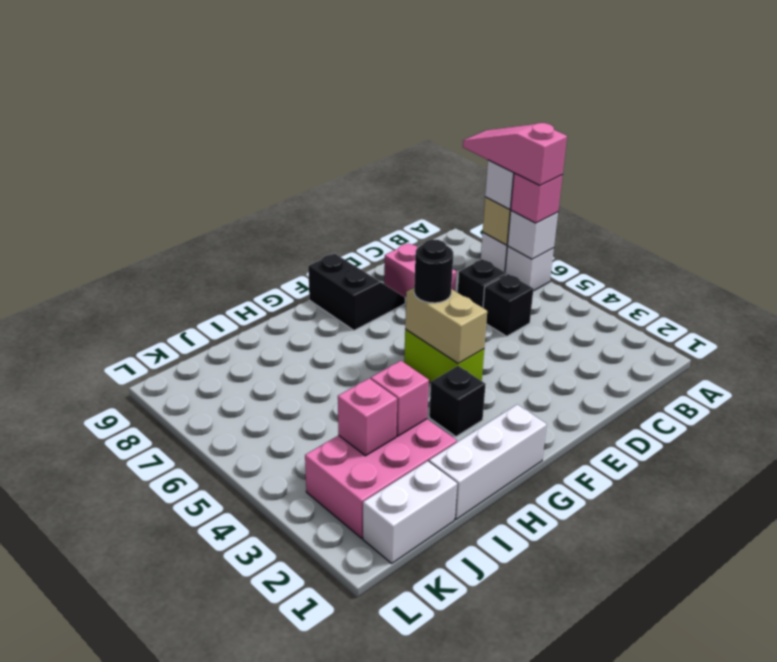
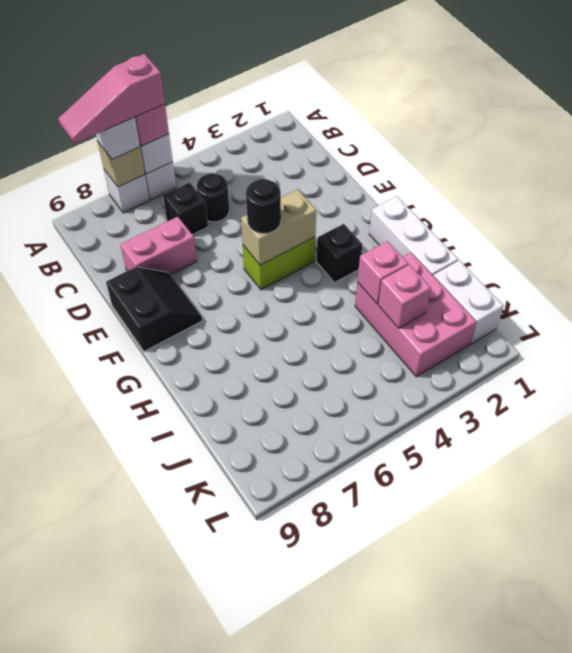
black 1x1 brick [483,274,533,336] -> black 1x1 round brick [197,173,229,222]
black 2x2 slope [308,254,405,330] -> black 2x2 slope turned to [106,267,202,351]

